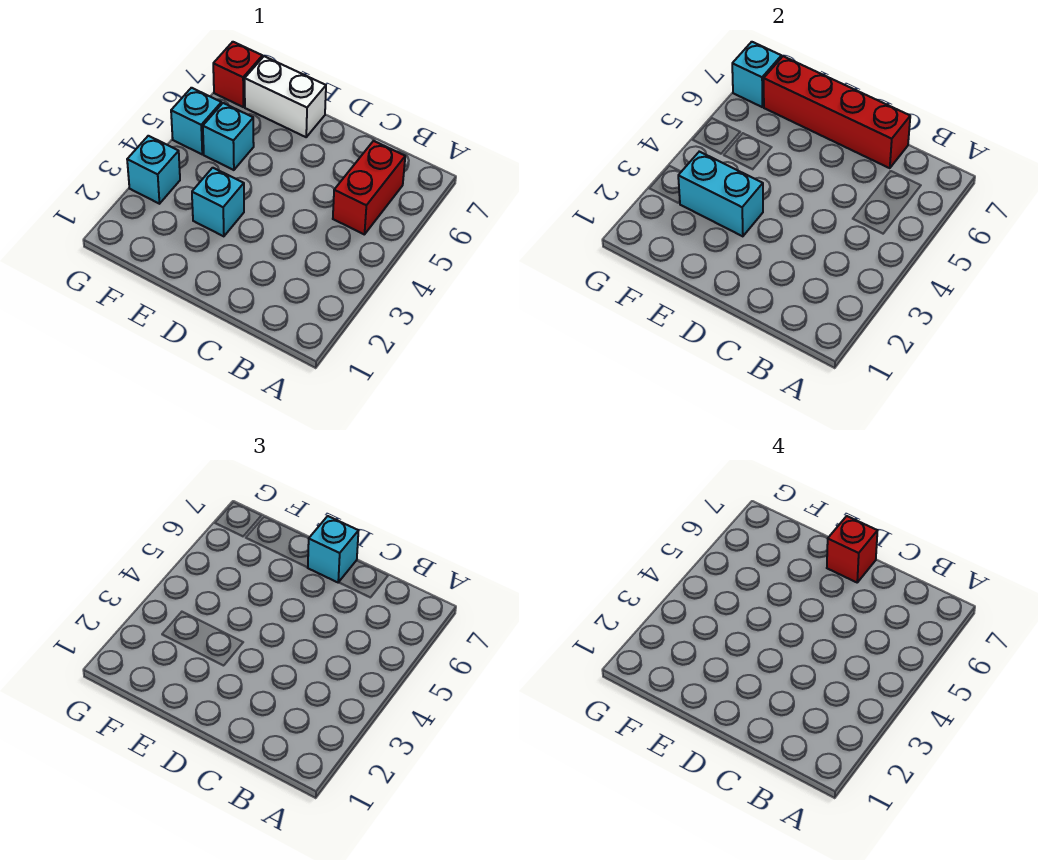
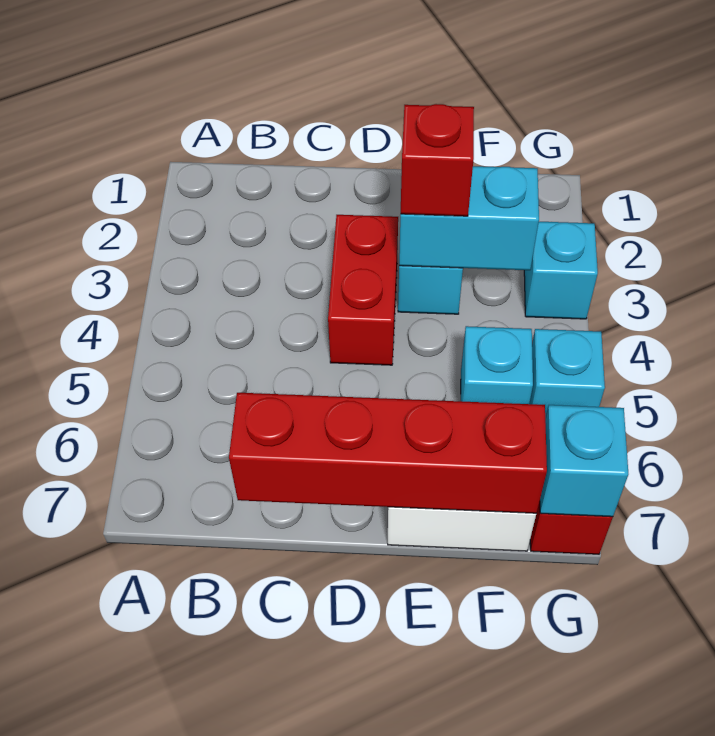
red 1x2 brick [333,141,405,235] -> red 1x2 brick moved to [328,215,398,365]
cyan 1x1 brick [308,516,358,582] -> none
red 1x1 brick [827,516,877,582] -> red 1x1 brick moved to [401,104,474,216]

